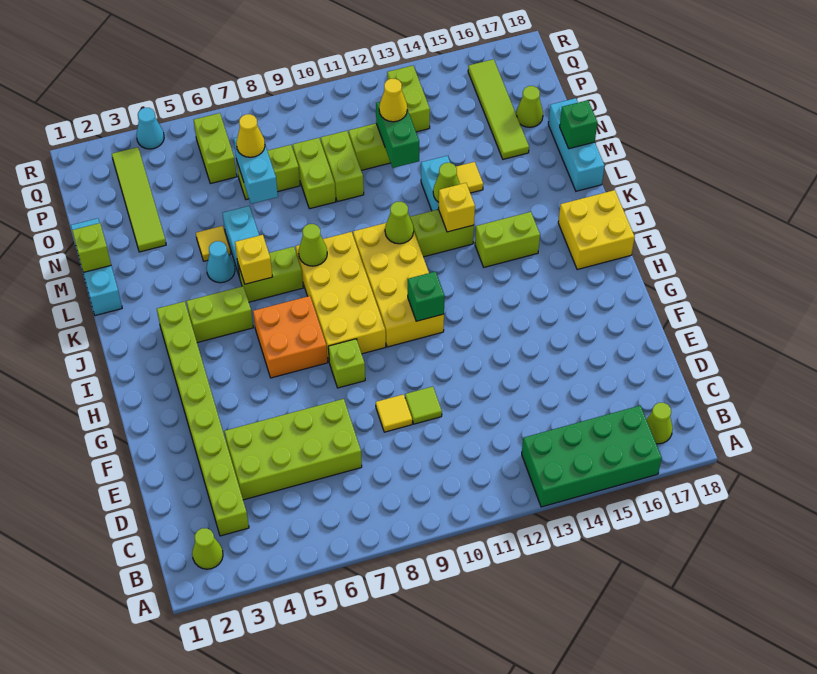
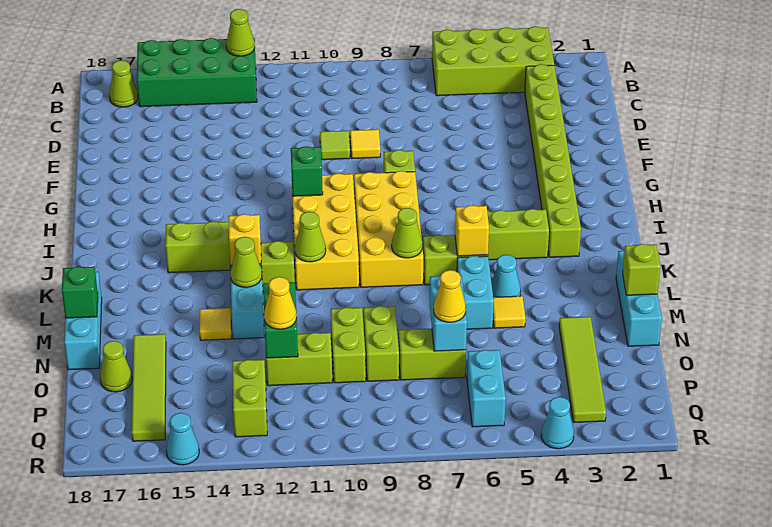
lime 1x1 cone [192,528,223,569] -> lime 1x1 cone moved to [226,9,255,56]
lime 2x4 brick [224,399,362,500] -> lime 2x4 brick moved to [432,26,554,96]
orange 2x2 brick [253,296,328,378] -> none
yellow 2x2 brick [558,190,635,270] -> none
lime 1x2 brick [194,113,237,184] -> cyan 1x2 brick [467,350,506,427]
none -> cyan 1x1 cone [166,413,199,465]

